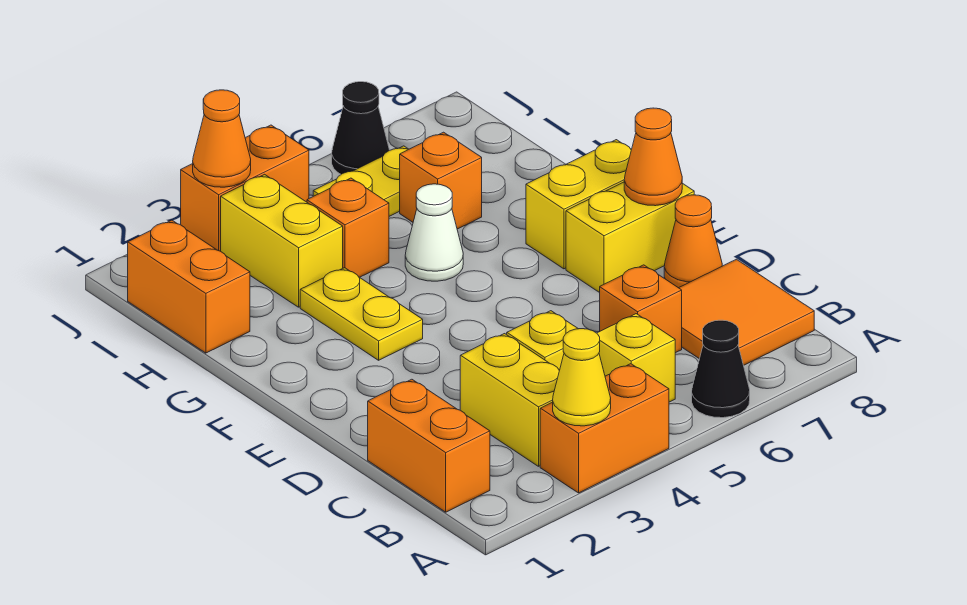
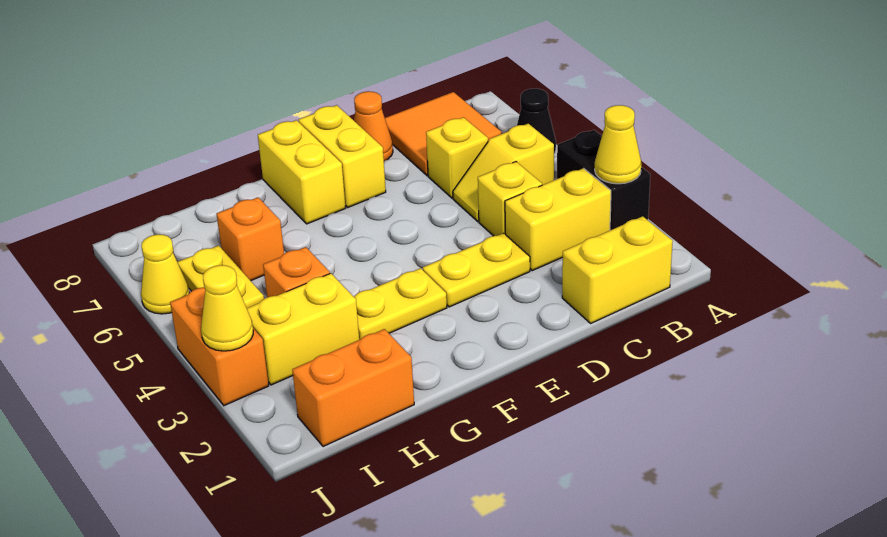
orange 1x2 brick [540,364,669,493] -> black 1x2 brick [557,130,650,230]
orange 1x2 brick [368,379,490,512] -> yellow 1x2 brick [562,216,673,323]
orange 1x1 brick [600,265,682,353] -> yellow 1x1 brick [426,117,488,198]
none -> yellow 1x2 plate [423,233,530,307]
orange 1x1 cone [624,108,682,206] -> none
white 1x1 cone [405,184,463,281] -> none
orange 1x1 cone [193,90,251,187] -> yellow 1x1 cone [201,265,253,351]
black 1x1 cone [332,82,390,174] -> yellow 1x1 cone [141,234,189,314]

